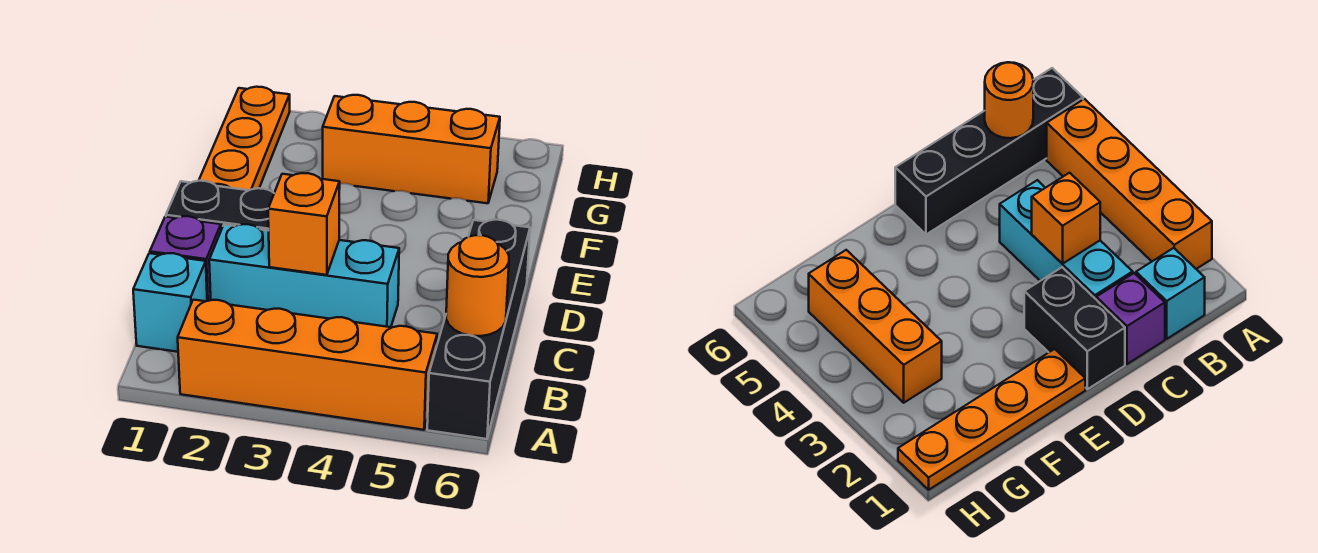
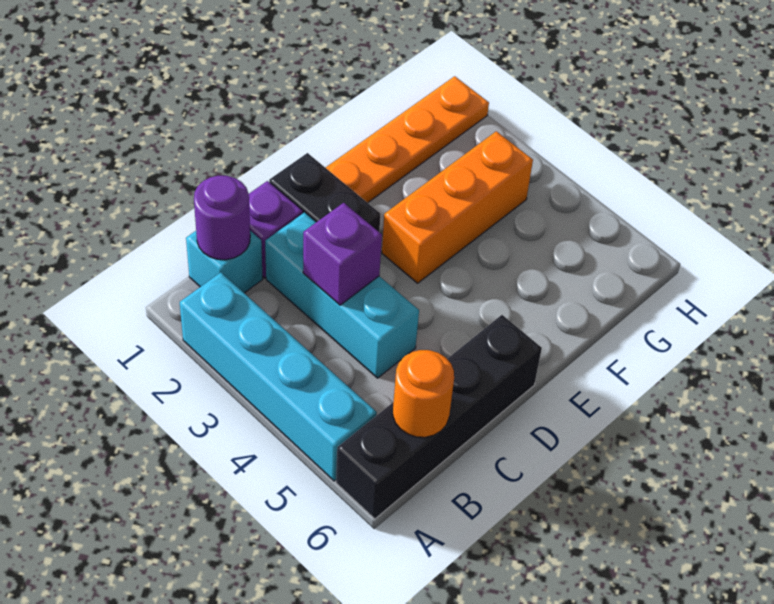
orange 1x4 brick [178,300,437,430] -> cyan 1x4 brick [180,273,377,481]
none -> purple 1x1 round brick [194,176,250,260]
orange 1x1 brick [268,173,340,275] -> purple 1x1 brick [303,203,382,305]
orange 1x3 brick [323,95,500,203] -> orange 1x3 brick turned to [382,131,533,283]

